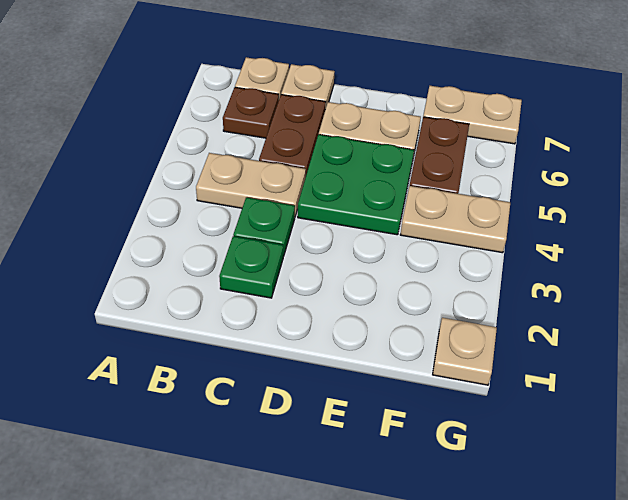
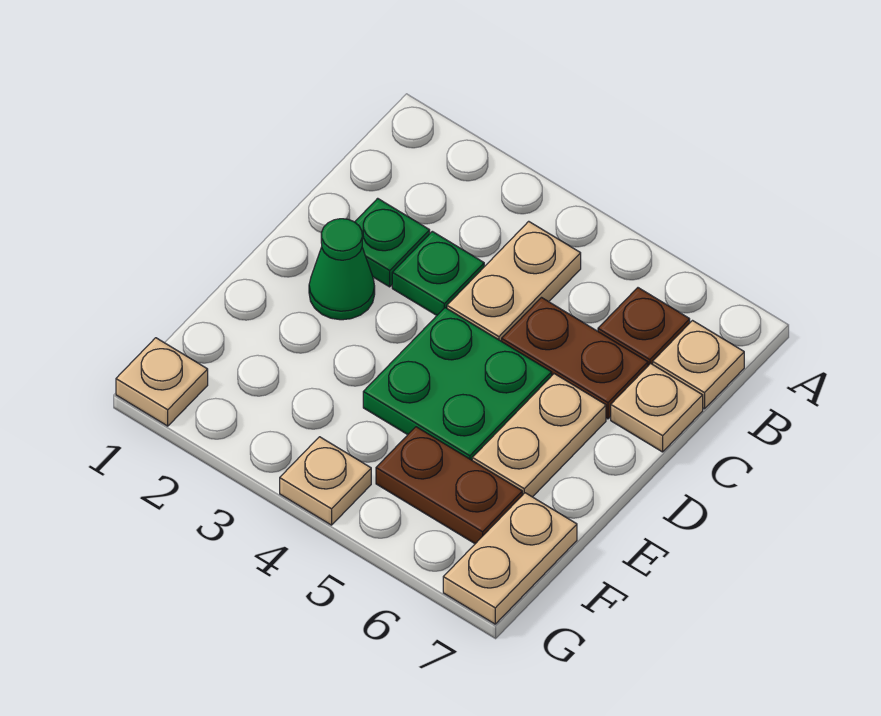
none -> green 1x1 cone [309,219,375,320]
tan 1x2 plate [400,186,510,253] -> tan 1x1 plate [280,437,371,525]

